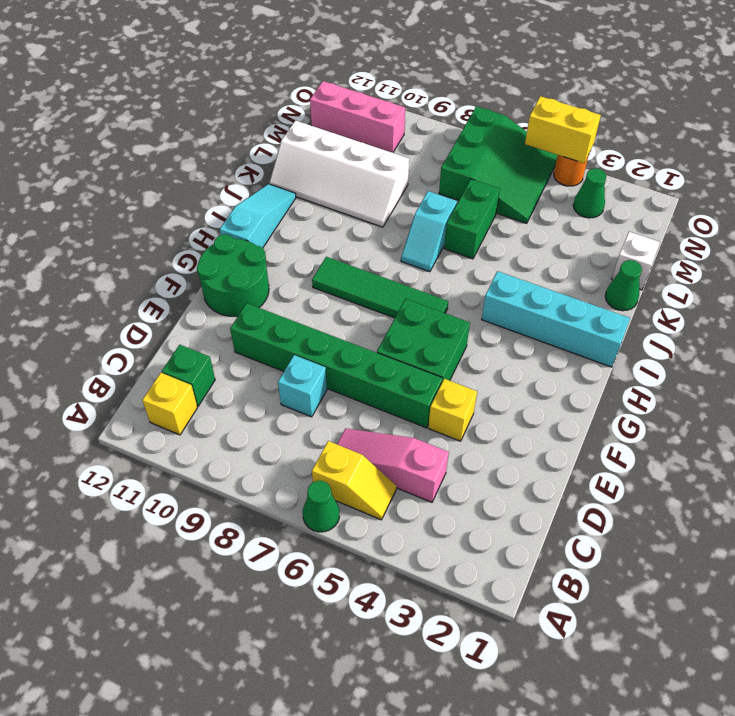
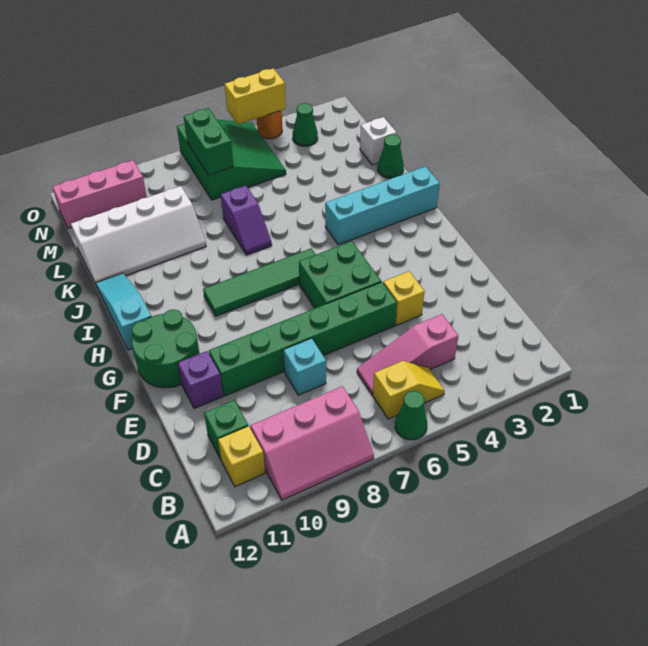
none -> pink 2x3 slope [251,386,374,500]
none -> purple 1x1 brick [178,351,223,409]
cyan 1x2 slope [401,191,457,272] -> purple 1x2 slope [221,186,272,255]
green 1x2 brick [444,179,500,259] -> green 1x2 brick moved to [184,108,234,175]

